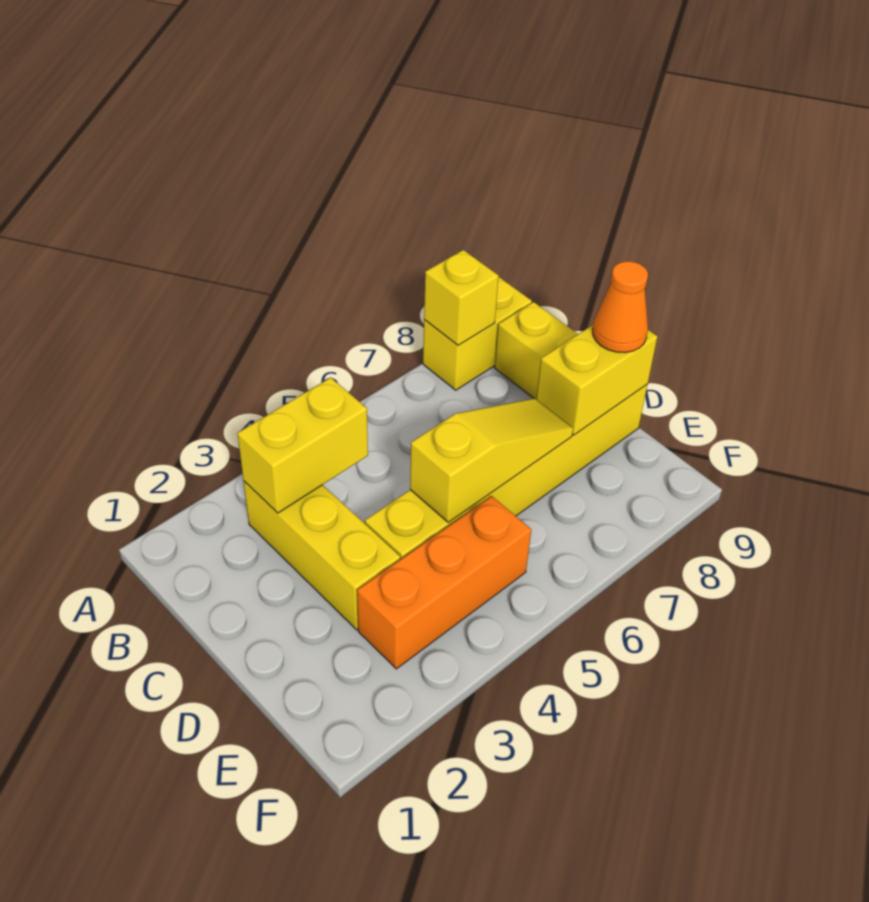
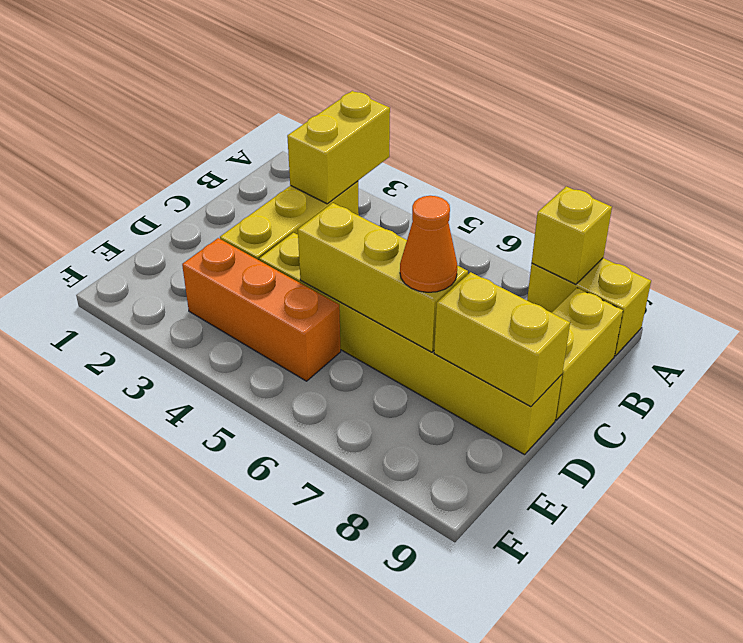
yellow 1x2 brick [237,377,368,513] -> yellow 1x2 brick turned to [287,91,390,204]
yellow 1x3 slope [410,398,573,522] -> yellow 1x3 brick [298,203,468,352]
orange 1x1 cone [593,261,648,353] -> orange 1x1 cone moved to [400,196,458,292]

